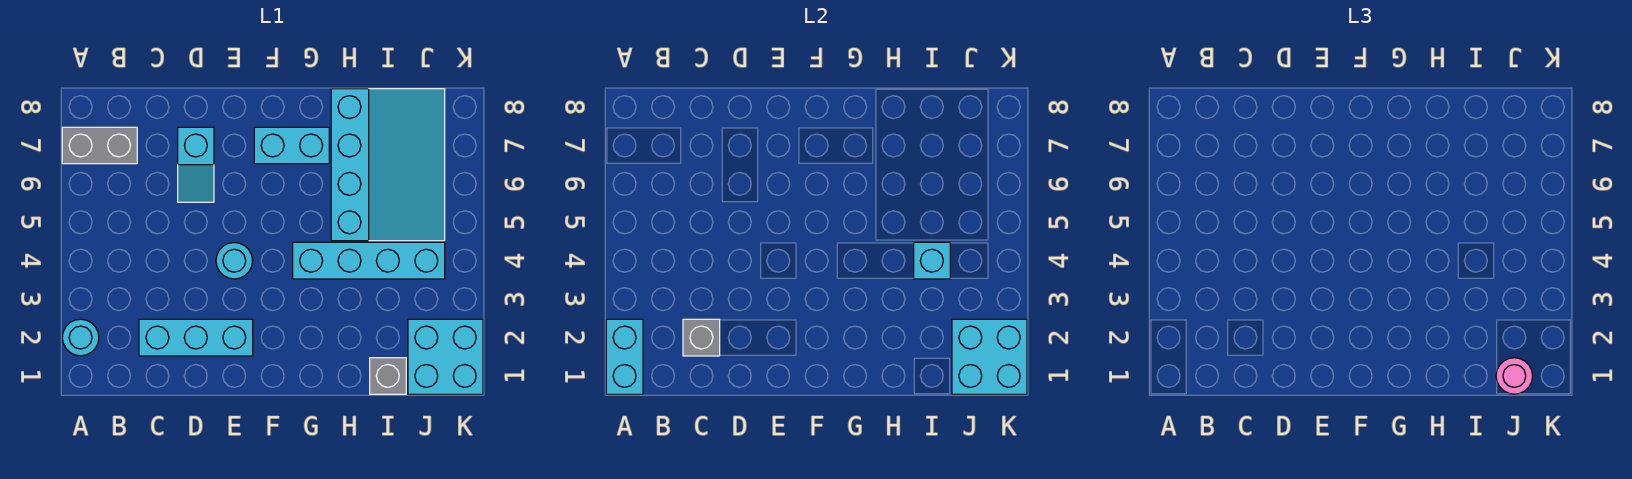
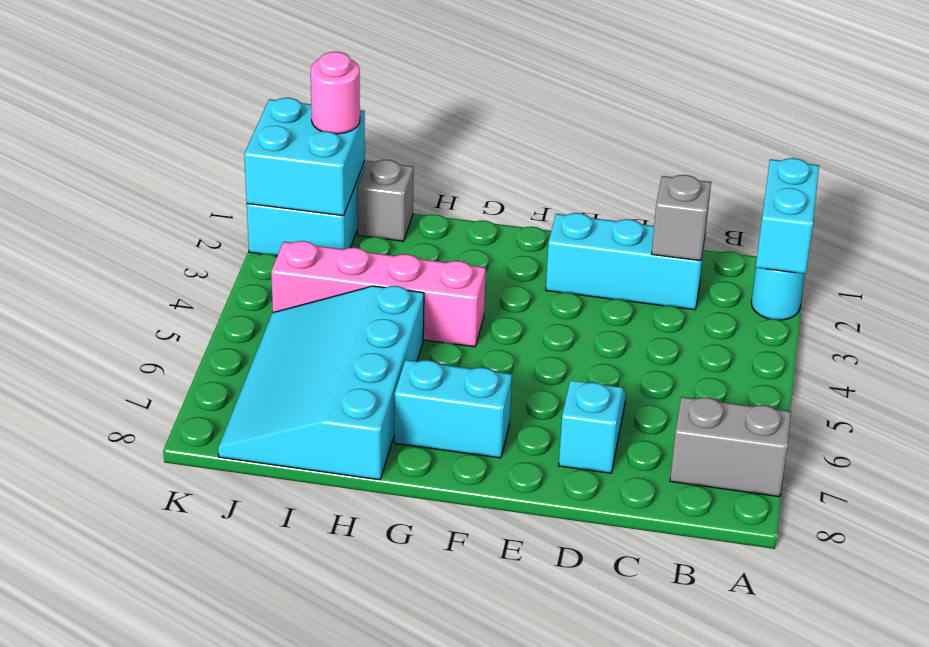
cyan 1x1 round brick [216,243,253,279] -> none
cyan 1x4 brick [293,242,445,279] -> pink 1x4 brick [271,241,486,347]
cyan 1x1 brick [914,242,950,279] -> none

